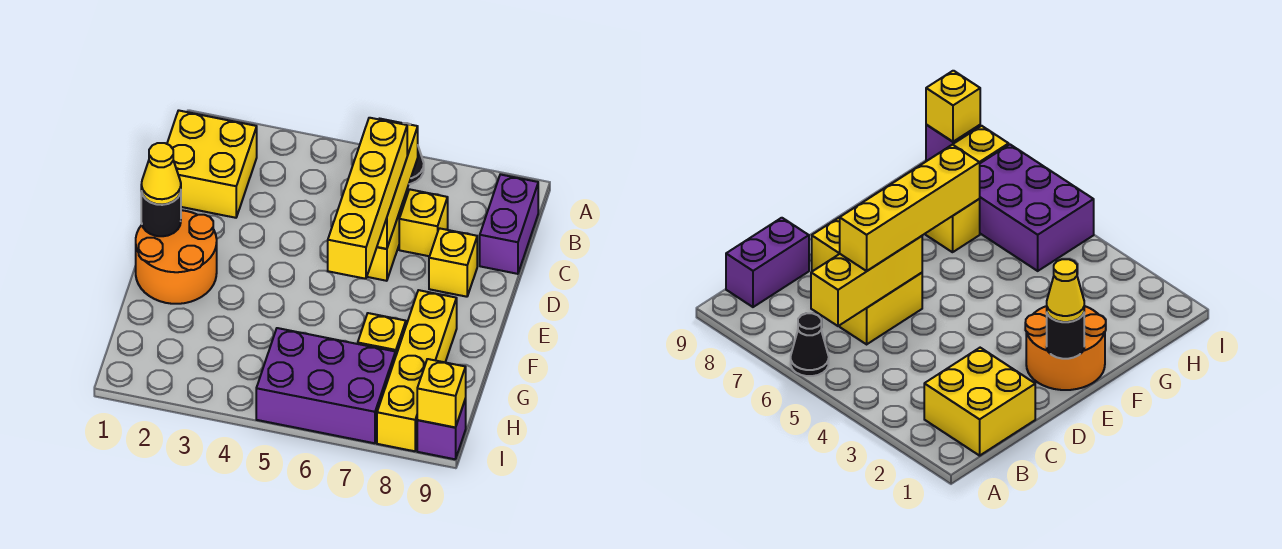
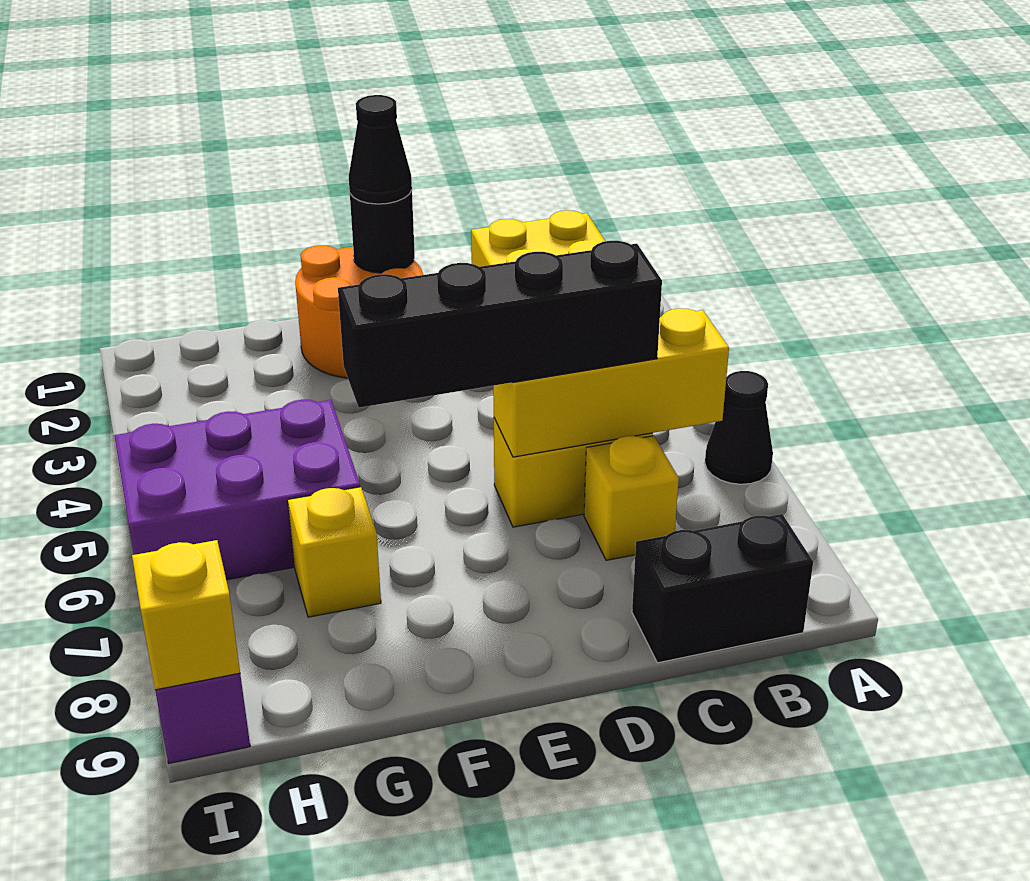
purple 1x2 brick [480,174,538,274] -> black 1x2 brick [632,514,813,663]
yellow 1x4 brick [328,118,407,279] -> black 1x4 brick [338,241,662,408]
yellow 1x1 brick [429,228,477,297] -> none
yellow 1x1 cone [141,143,181,205] -> black 1x1 cone [349,95,412,204]
yellow 1x4 brick [377,290,457,451] -> none
purple 2x3 brick [256,328,395,443] -> purple 2x3 brick turned to [114,400,360,580]

